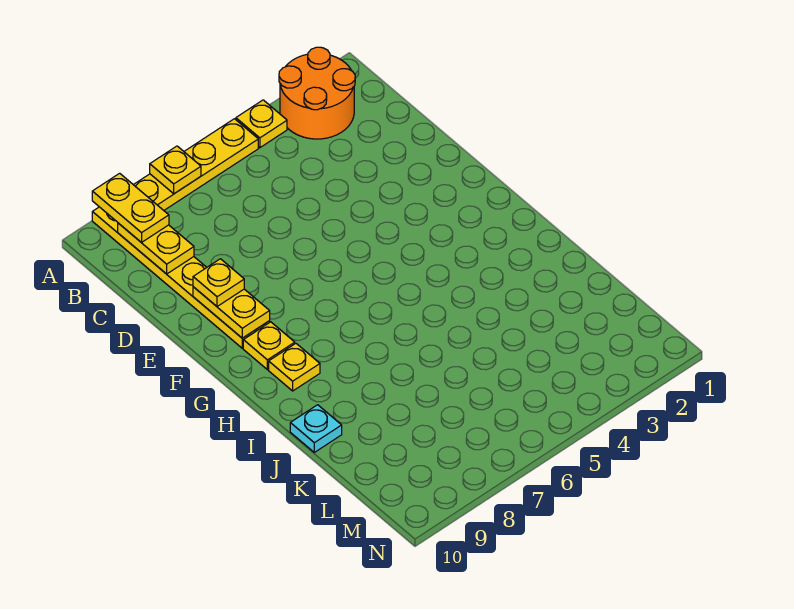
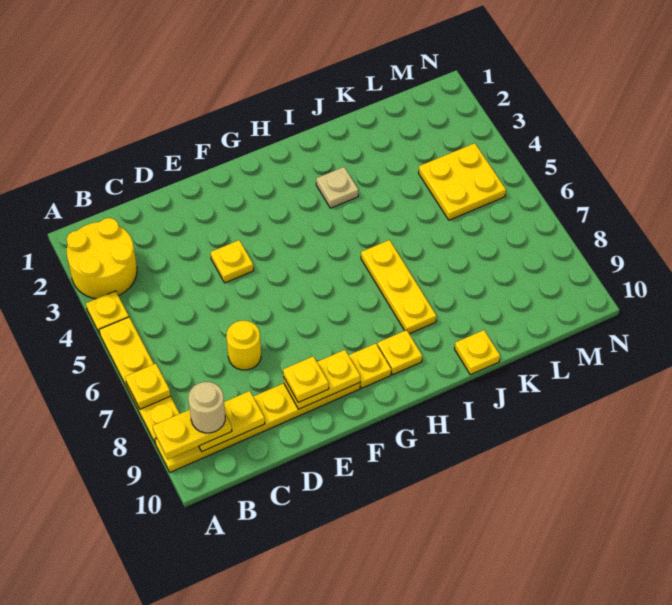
orange 2x2 round brick [279,47,355,139] -> yellow 2x2 round brick [67,218,137,299]
none -> tan 1x1 round brick [188,382,225,433]
none -> yellow 1x1 round brick [226,321,261,370]
none -> yellow 1x1 plate [211,240,254,283]
none -> tan 1x1 plate [316,167,358,208]
none -> yellow 1x3 plate [361,240,436,334]
cyan 1x1 plate [290,405,342,452] -> yellow 1x1 plate [455,330,500,375]
none -> yellow 2x2 plate [419,143,506,220]

